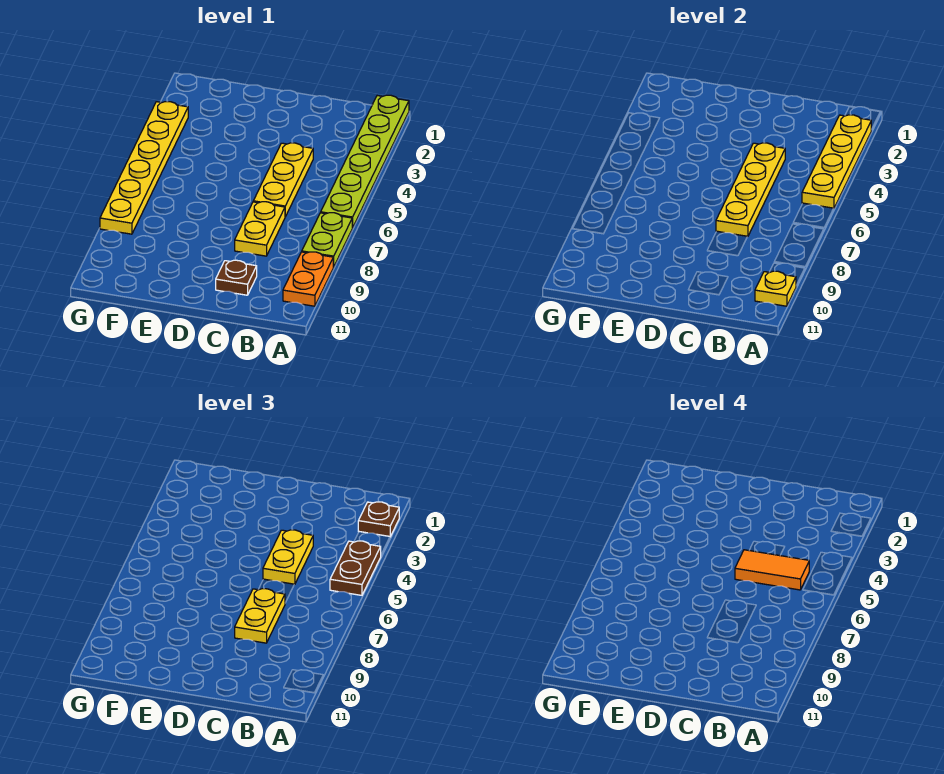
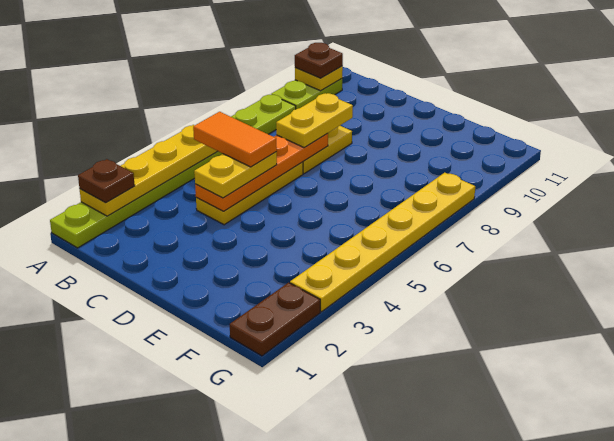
brown 1x2 plate [330,541,381,595] -> brown 1x2 plate moved to [230,283,320,356]
orange 1x2 plate [283,252,333,306] -> lime 1x2 plate [271,79,342,109]
yellow 1x4 plate [716,143,785,237] -> orange 1x4 plate [195,133,328,211]
brown 1x1 plate [216,260,257,295] -> brown 1x1 plate moved to [295,43,343,78]

